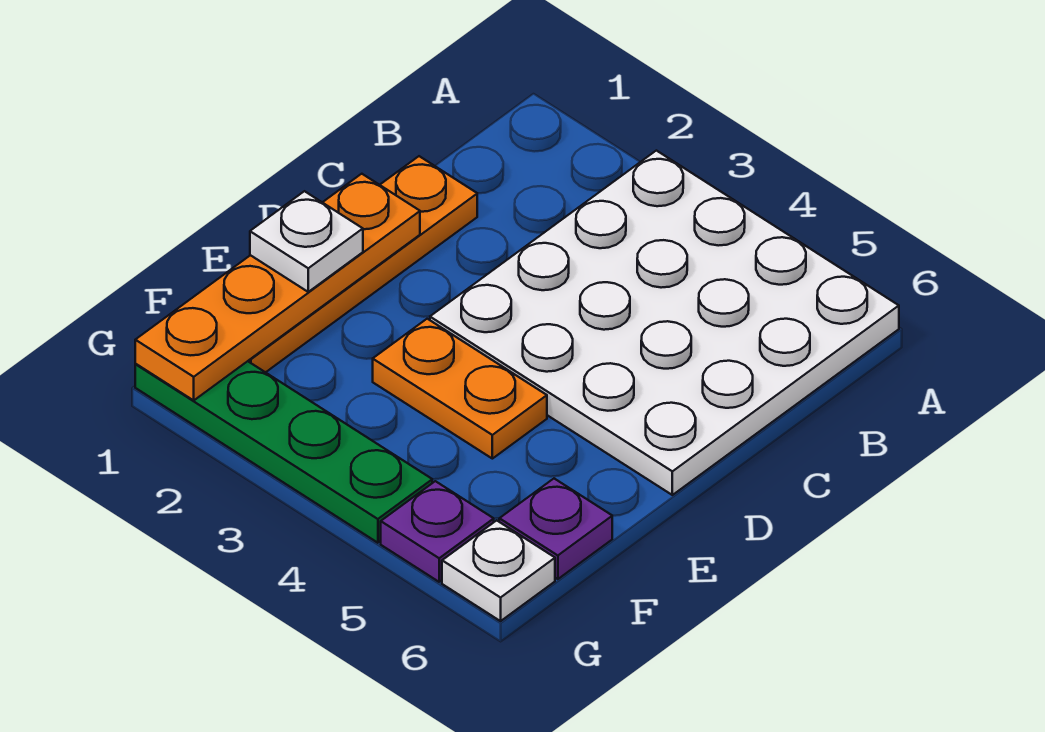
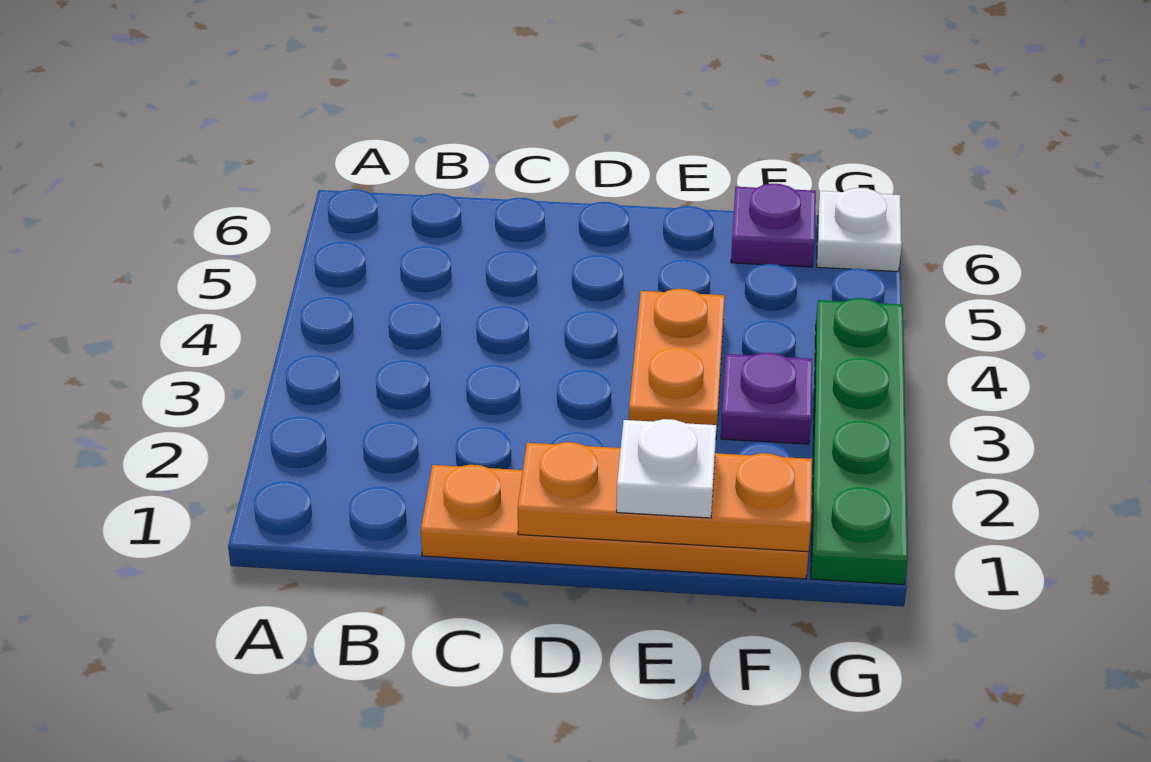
white 4x4 plate [430,151,899,495] -> none
orange 1x4 plate [135,174,420,400] -> orange 1x3 plate [518,442,812,552]
purple 1x1 plate [381,481,494,582] -> purple 1x1 plate moved to [721,353,812,444]

